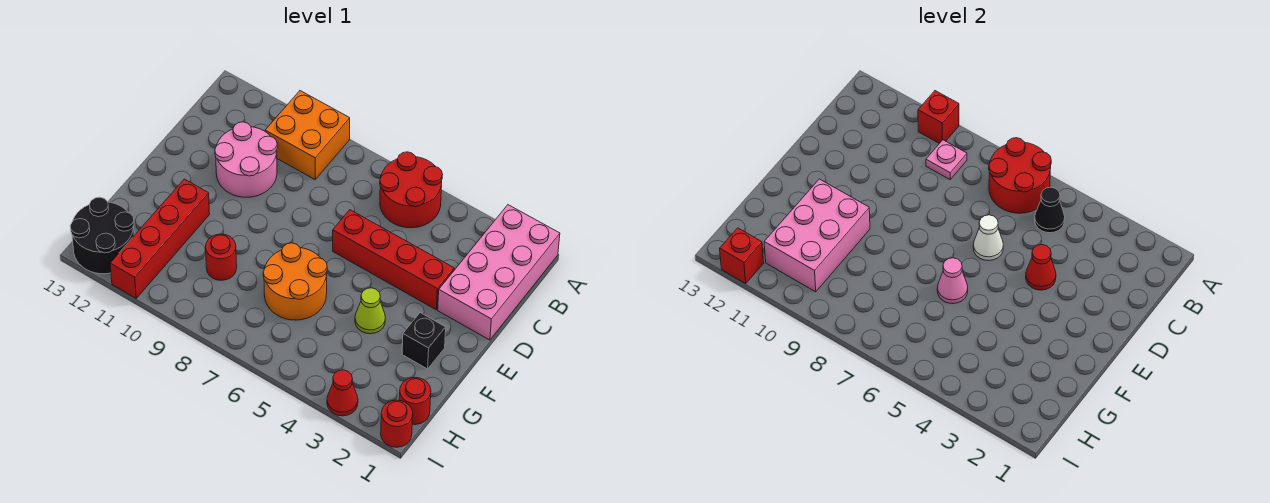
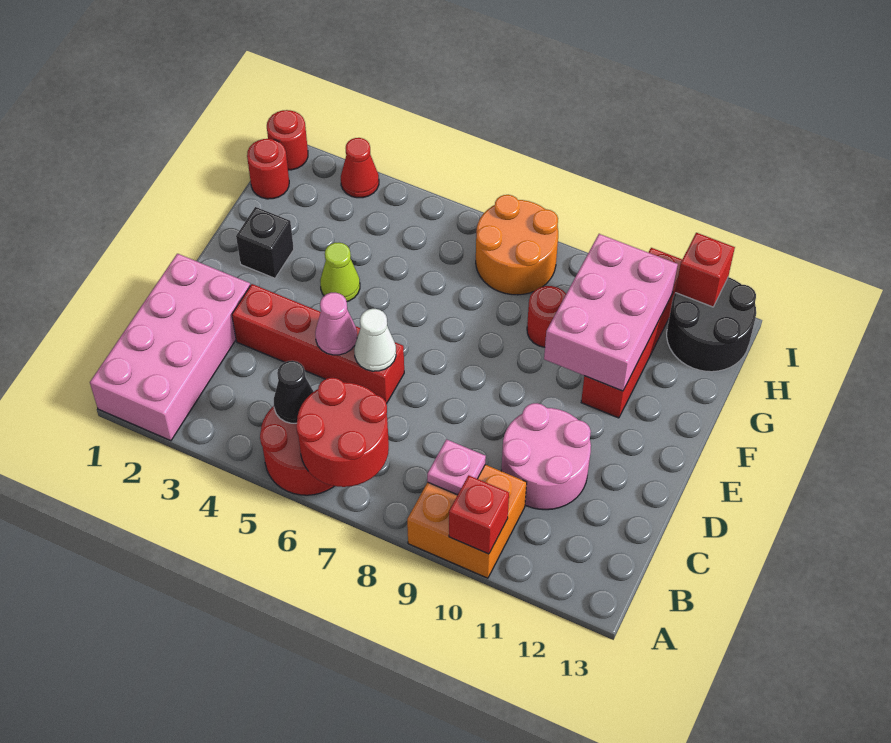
red 1x1 cone [1026,245,1056,290] -> none
orange 2x2 round brick [263,243,327,320] -> orange 2x2 round brick moved to [476,195,558,295]
pink 1x1 cone [937,258,968,304] -> pink 1x1 cone moved to [315,293,357,355]

